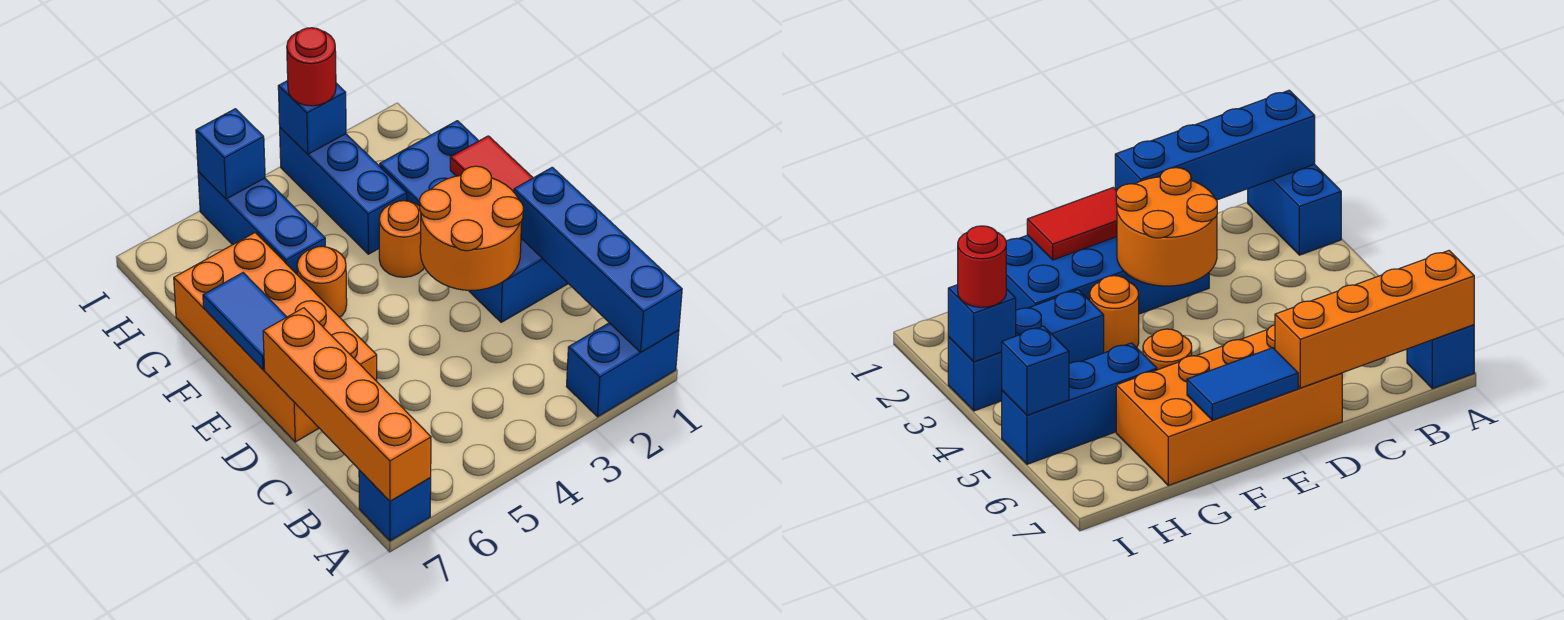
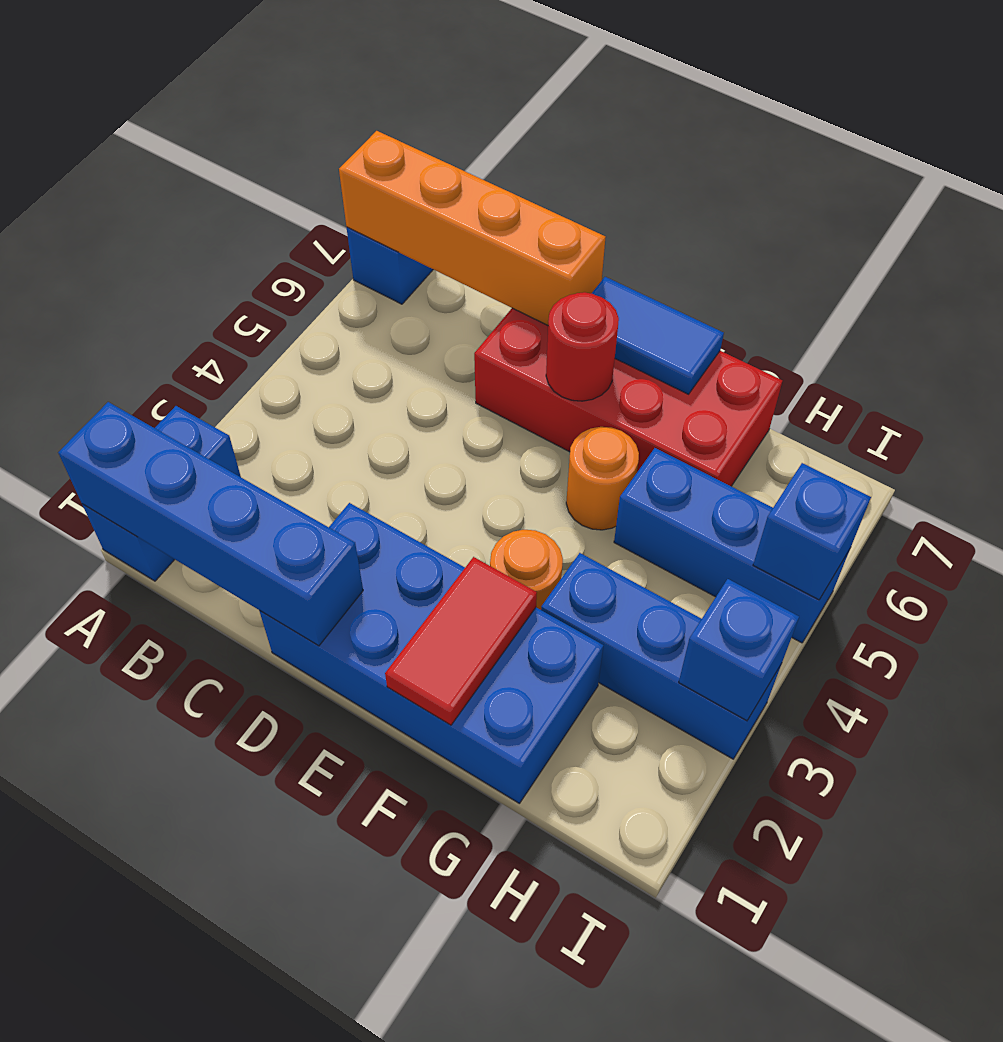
orange 2x2 round brick [420,166,523,290] -> none
orange 2x4 brick [174,233,377,442] -> red 2x4 brick [474,308,782,486]
red 1x2 tile [450,136,533,192] -> red 1x2 tile turned to [385,557,537,725]
red 1x1 round brick [287,28,336,106] -> red 1x1 round brick moved to [546,292,619,401]

